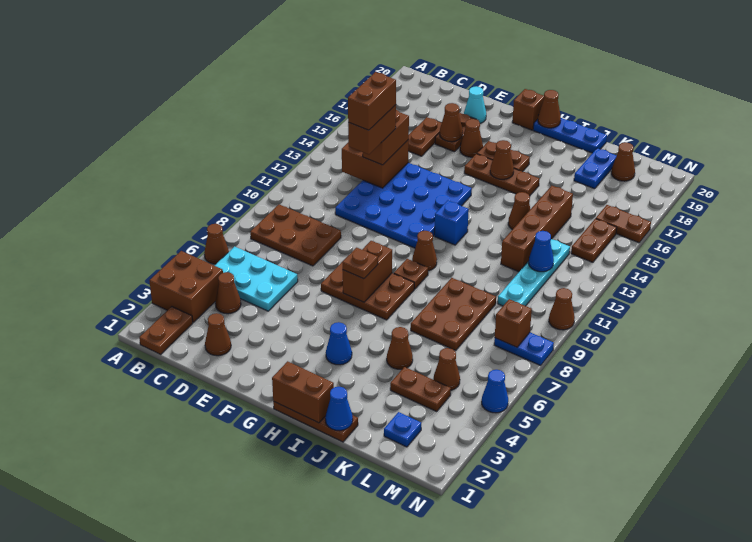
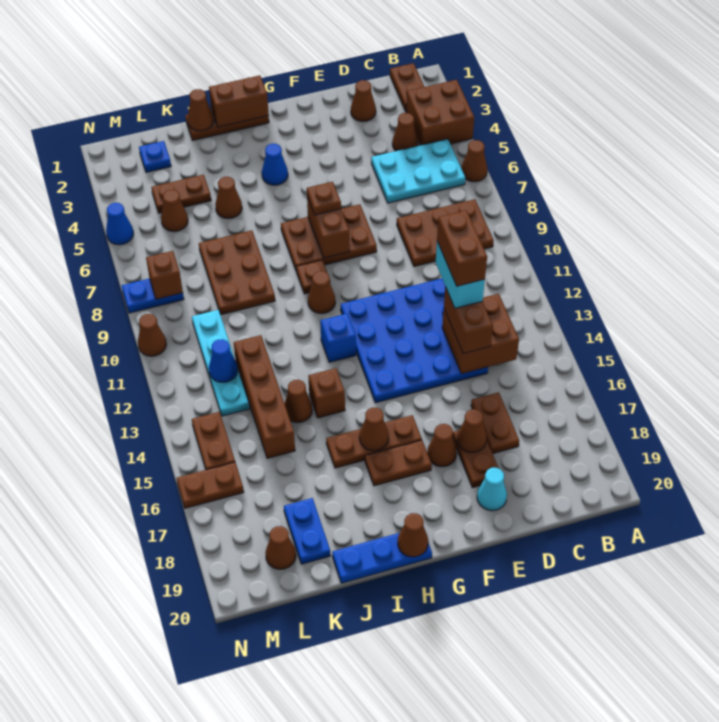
brown 1x2 brick [348,105,396,154] -> cyan 1x2 brick [436,242,485,308]
brown 1x1 brick [512,89,544,130] -> brown 1x1 brick moved to [308,368,345,418]
blue 1x1 cone [325,387,353,431] -> brown 1x1 cone [188,89,214,131]

